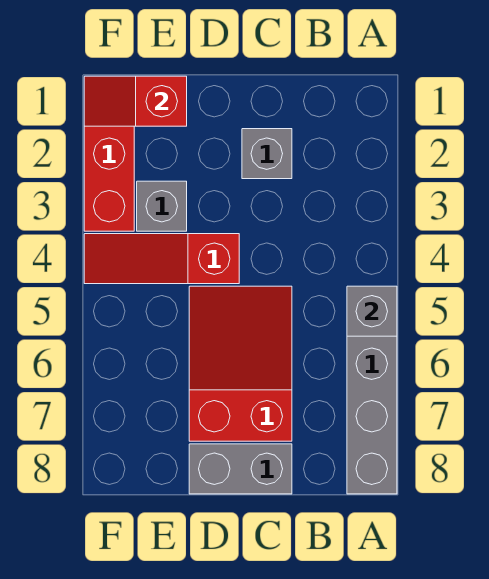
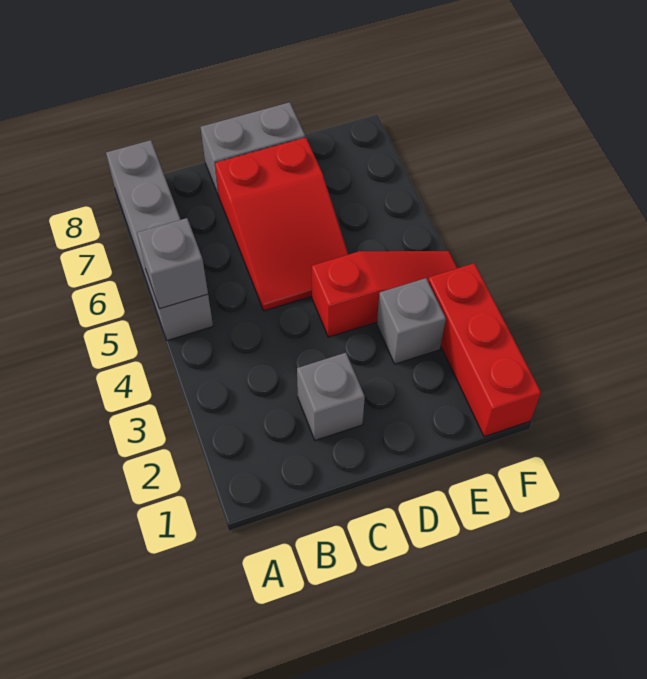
red 1x2 slope [84,76,187,126] -> none

